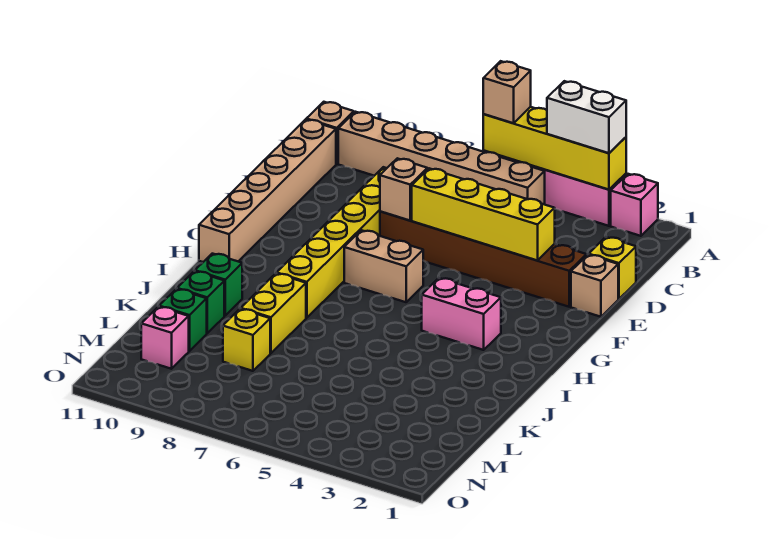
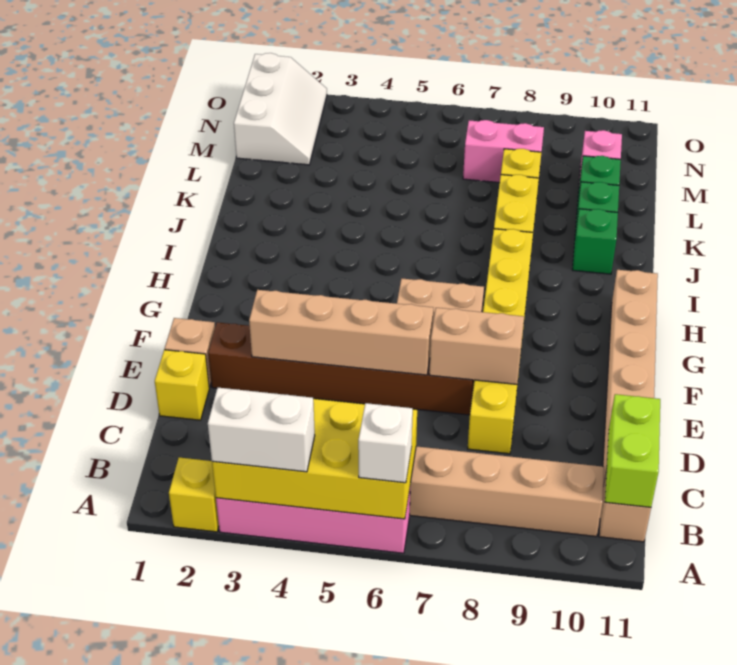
pink 1x1 brick [611,174,658,236] -> yellow 1x1 brick [169,458,219,532]
yellow 1x4 brick [483,107,626,190] -> yellow 2x4 brick [212,399,417,519]
tan 1x1 brick [483,61,531,123] -> white 1x1 brick [358,403,413,483]
none -> lime 1x2 brick [605,394,660,507]
yellow 1x4 brick [412,168,555,260] -> tan 1x4 brick [249,290,433,375]
tan 1x1 brick [380,158,427,221] -> tan 1x2 brick [429,308,524,384]
pink 1x2 brick [422,278,501,350] -> pink 1x2 brick moved to [463,120,544,183]
none -> white 2x3 slope [234,53,327,165]

